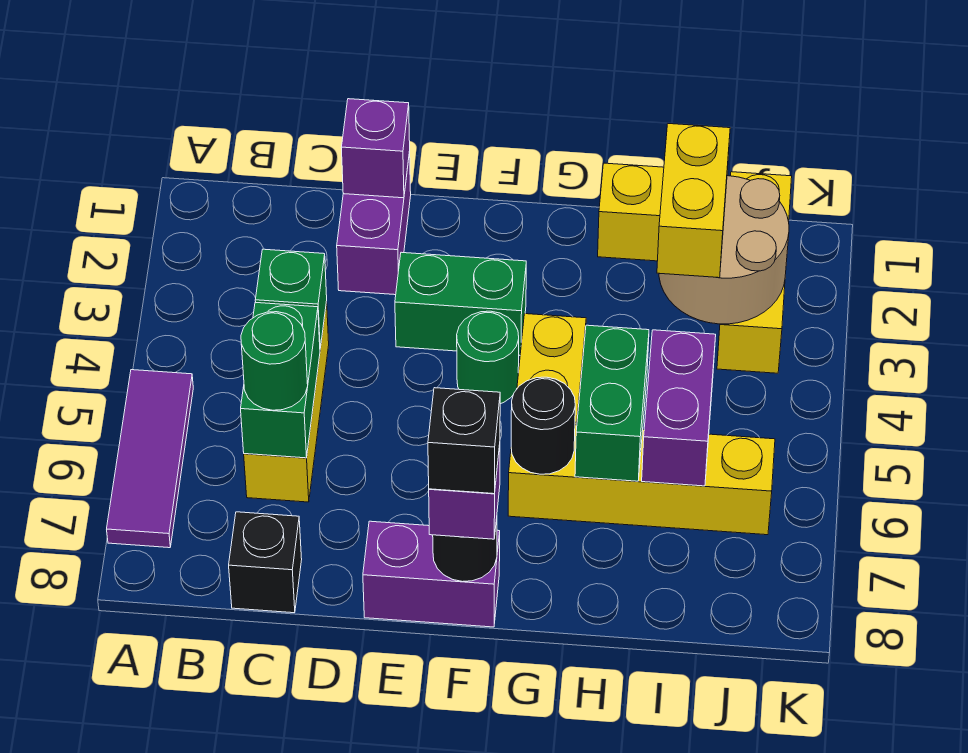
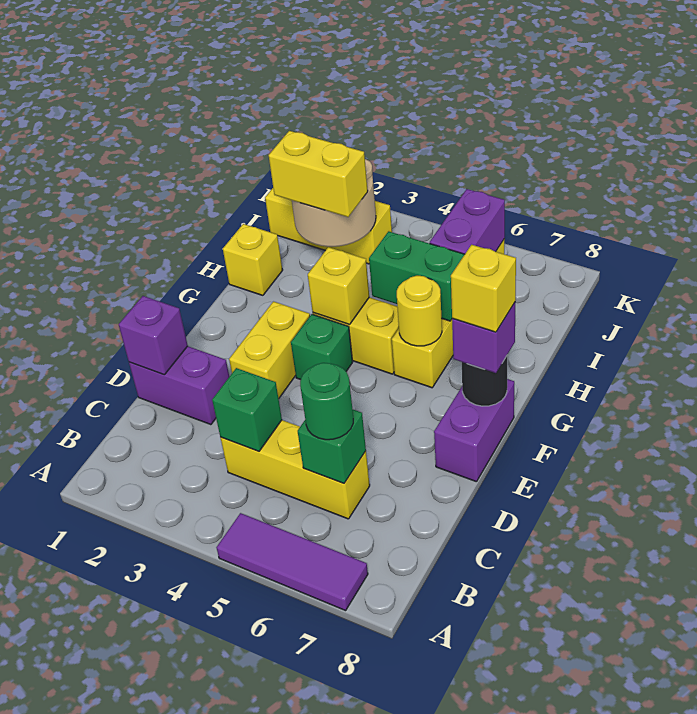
green 1x2 brick [241,302,320,458] -> green 1x1 brick [298,410,366,483]
black 1x1 brick [229,512,302,613] -> none
green 1x2 brick [395,252,526,355] -> yellow 1x2 brick [229,302,310,399]
green 1x1 round brick [457,311,519,404] -> green 1x1 brick [291,314,353,380]
black 1x1 brick [428,388,500,494] -> yellow 1x1 brick [451,245,516,332]
none -> yellow 1x1 brick [308,247,369,324]
black 1x1 round brick [511,377,575,474] -> yellow 1x1 round brick [397,276,442,346]
purple 1x2 brick [642,330,716,486] -> purple 1x2 brick turned to [430,189,505,254]

